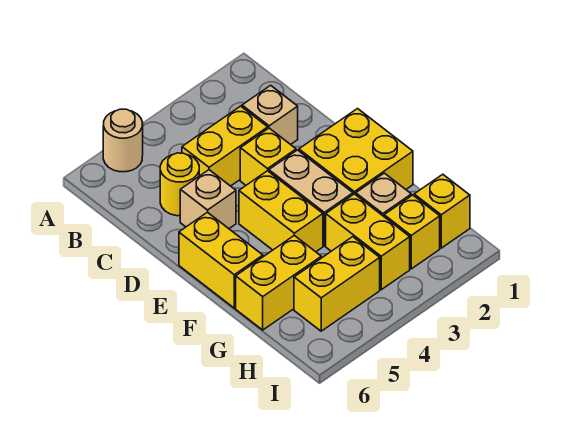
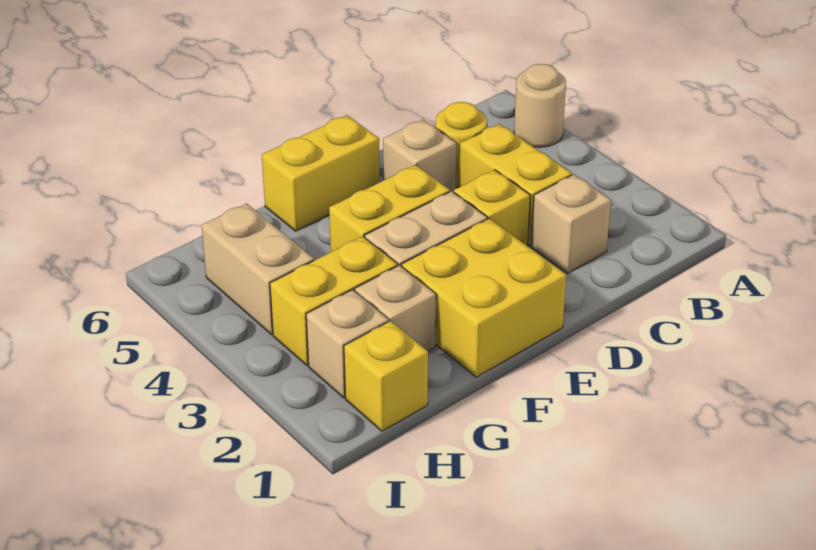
yellow 1x2 brick [236,236,321,330] -> none
yellow 1x1 brick [384,195,440,269] -> tan 1x1 brick [306,290,389,398]
yellow 1x2 brick [294,237,380,331] -> tan 1x2 brick [202,204,314,335]

